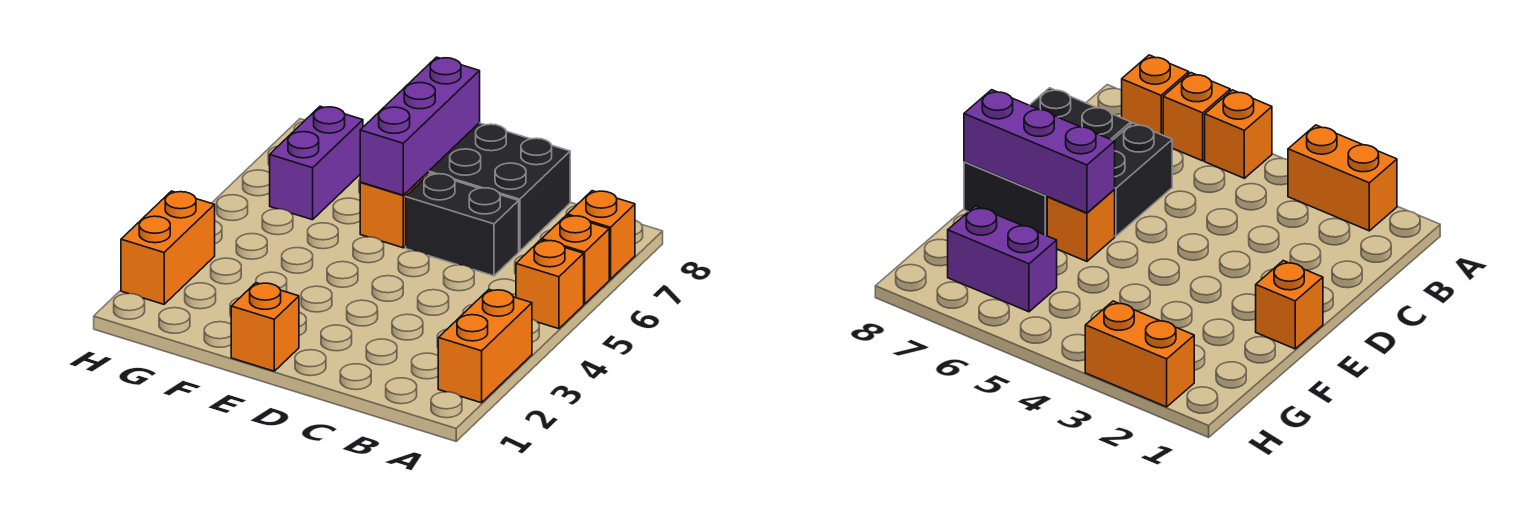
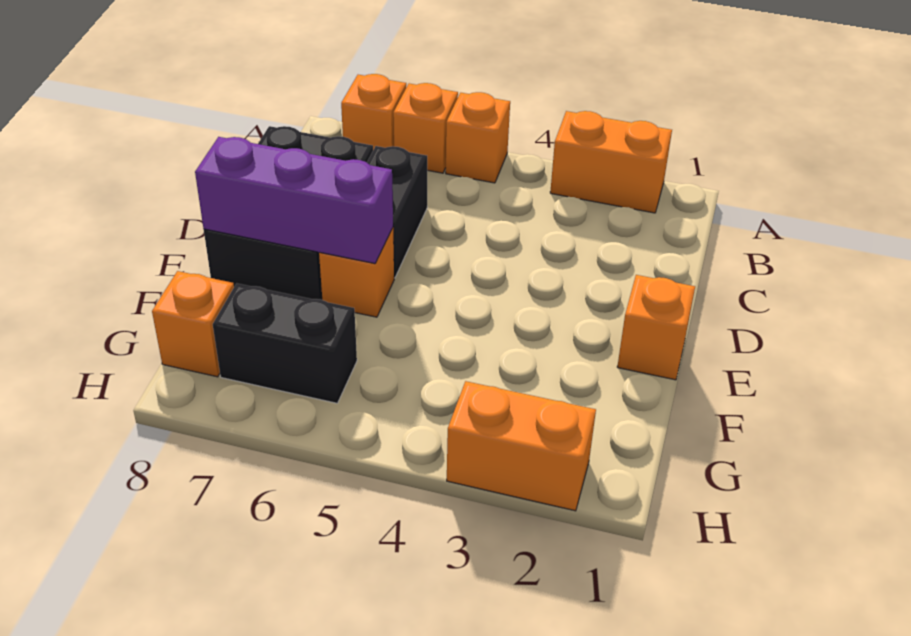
purple 1x2 brick [270,106,363,220] -> black 1x2 brick [213,283,357,403]
none -> orange 1x1 brick [152,271,234,377]

